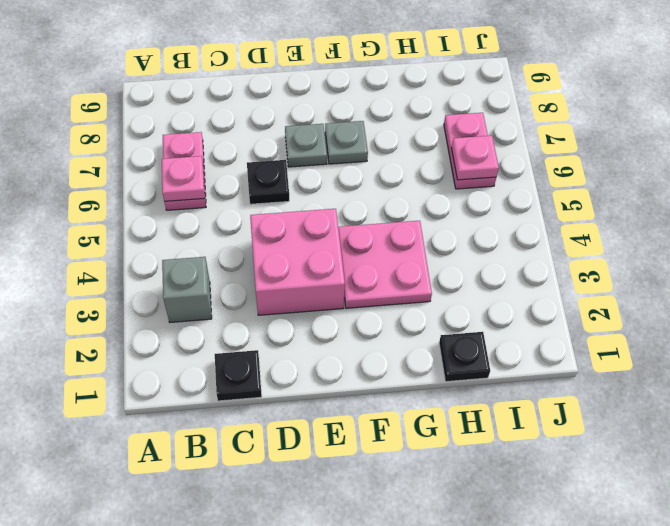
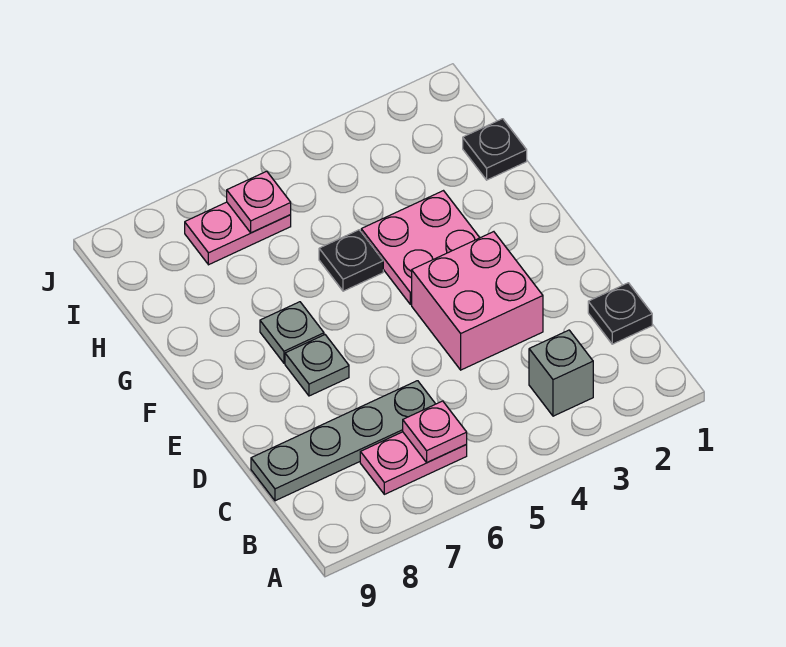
none -> grey 1x4 plate [251,381,435,501]
black 1x1 plate [247,160,289,204] -> black 1x1 plate moved to [319,230,383,291]

